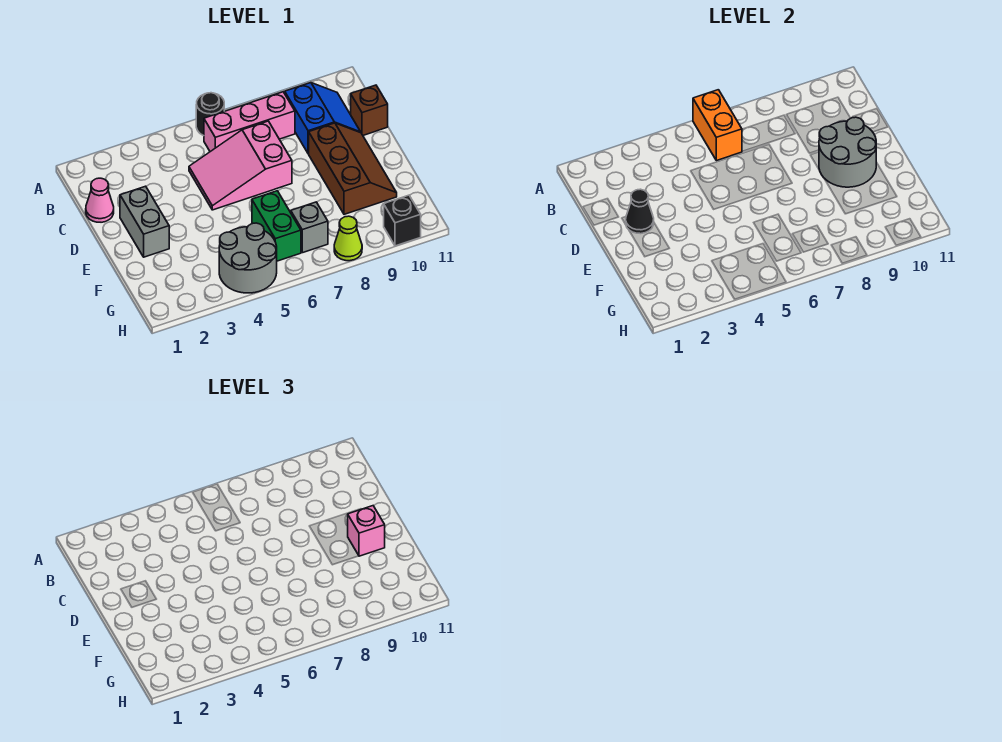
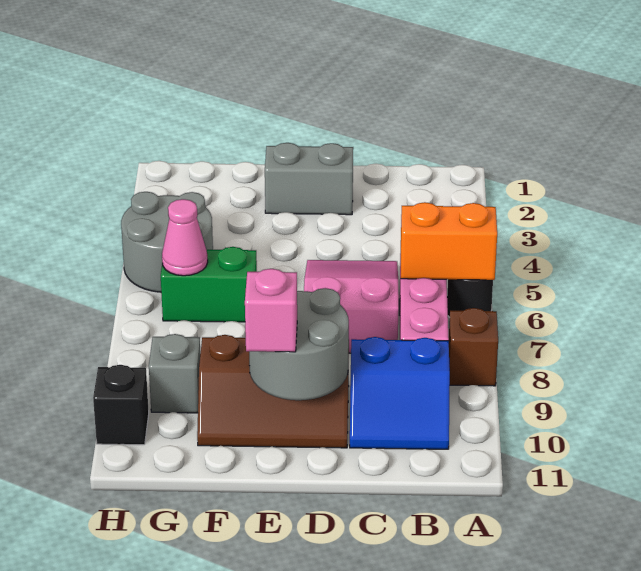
pink 1x1 cone [86,178,114,222] -> pink 1x1 cone moved to [162,199,208,276]
brown 1x1 brick [351,85,388,135] -> brown 1x1 brick moved to [449,308,498,386]
black 1x1 cone [626,189,654,234] -> none
grey 1x1 brick [291,202,328,253] -> grey 1x1 brick moved to [149,334,200,413]
lime 1x1 cone [334,216,362,261] -> none

